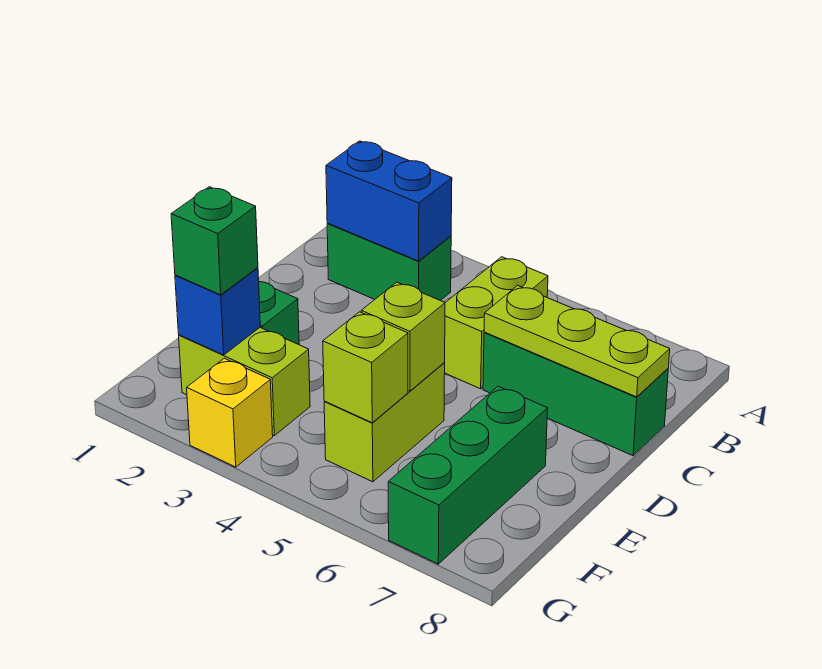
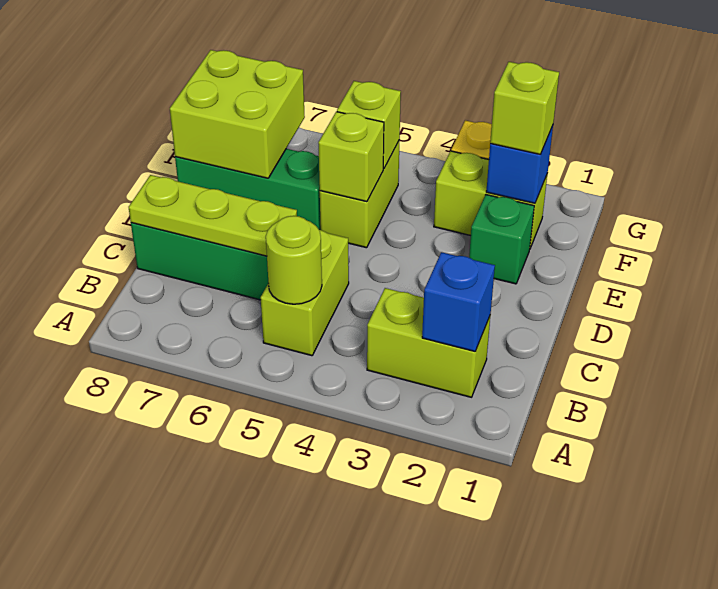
green 1x2 brick [327,224,451,301] -> lime 1x2 brick [367,288,490,397]
blue 1x2 brick [326,141,452,261] -> blue 1x1 brick [422,252,495,351]
none -> lime 1x1 round brick [266,216,322,304]
green 1x3 brick [388,386,548,564] -> green 1x3 brick turned to [175,149,321,230]
none -> lime 2x2 brick [170,50,305,178]
green 1x1 brick [171,187,258,295] -> lime 1x1 brick [490,62,559,154]

